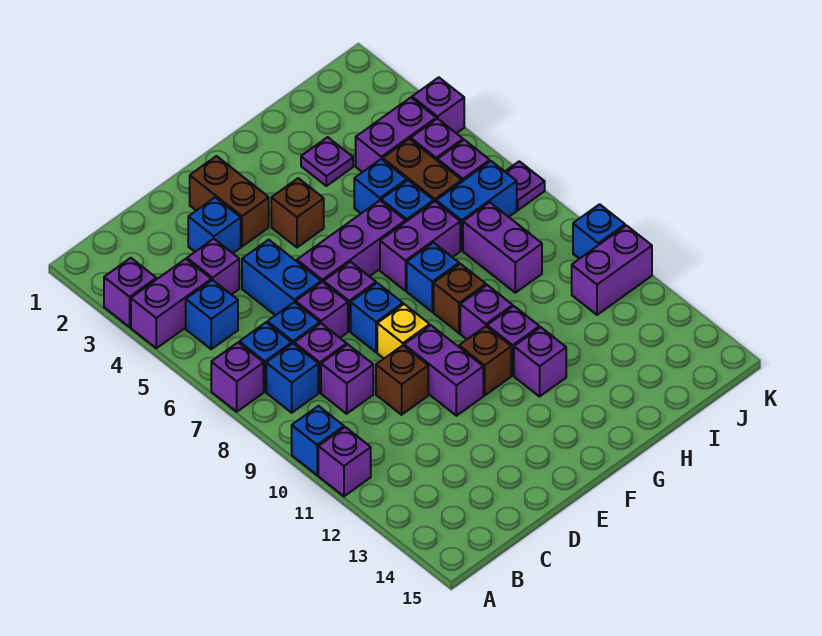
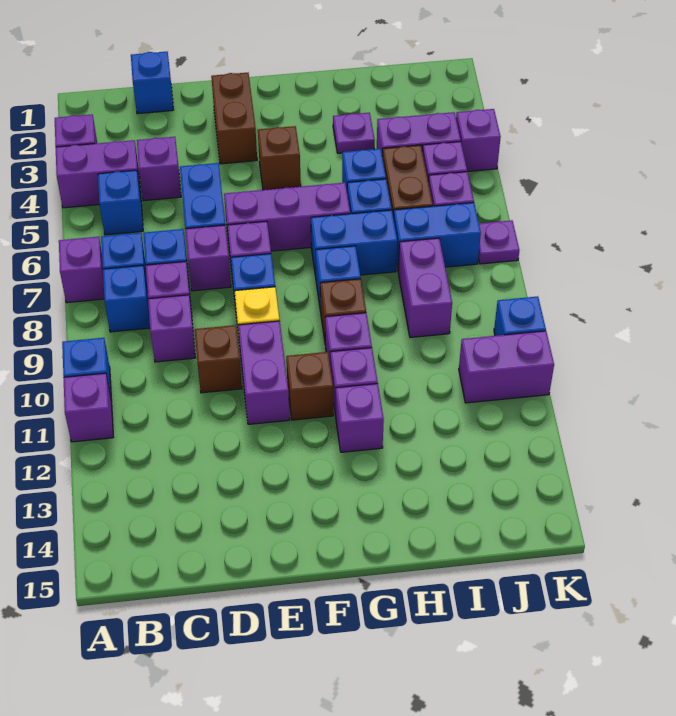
blue 1x1 brick [188,197,241,253] -> blue 1x1 brick moved to [131,52,173,114]
purple 1x2 brick [380,201,460,291] -> blue 1x2 brick [311,210,397,277]

